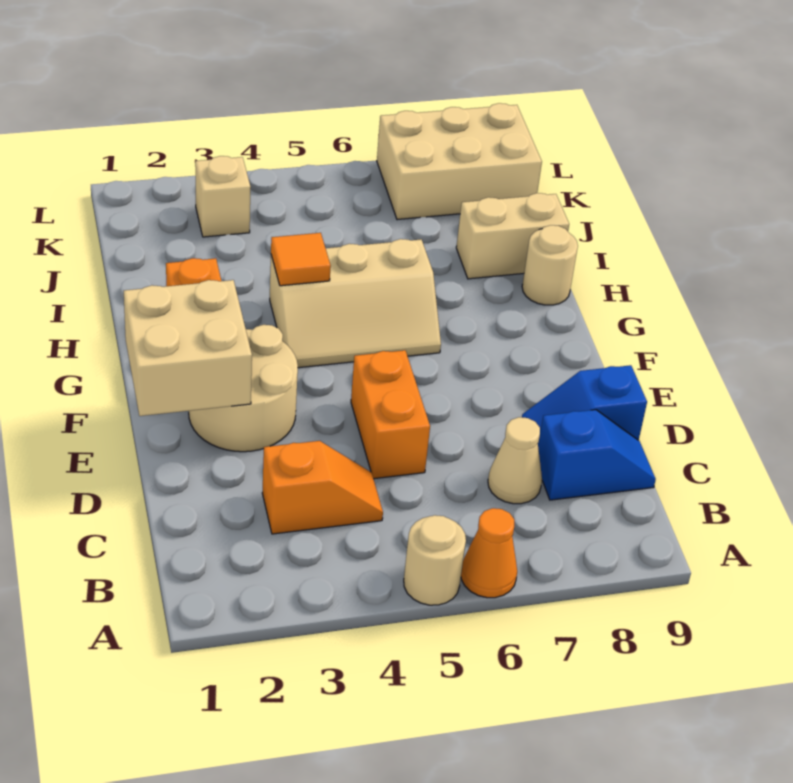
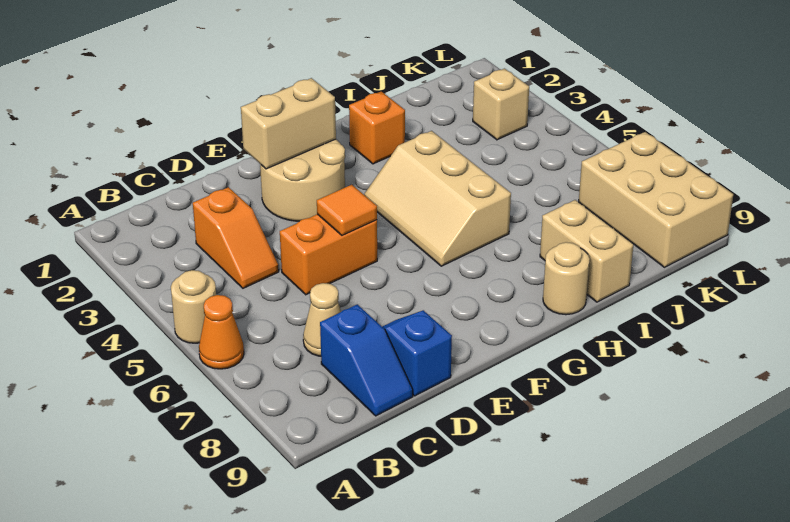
tan 2x2 brick [124,280,252,416] -> tan 1x2 brick [241,78,336,169]
orange 1x1 tile [271,233,331,286] -> orange 1x1 tile moved to [317,185,377,236]

